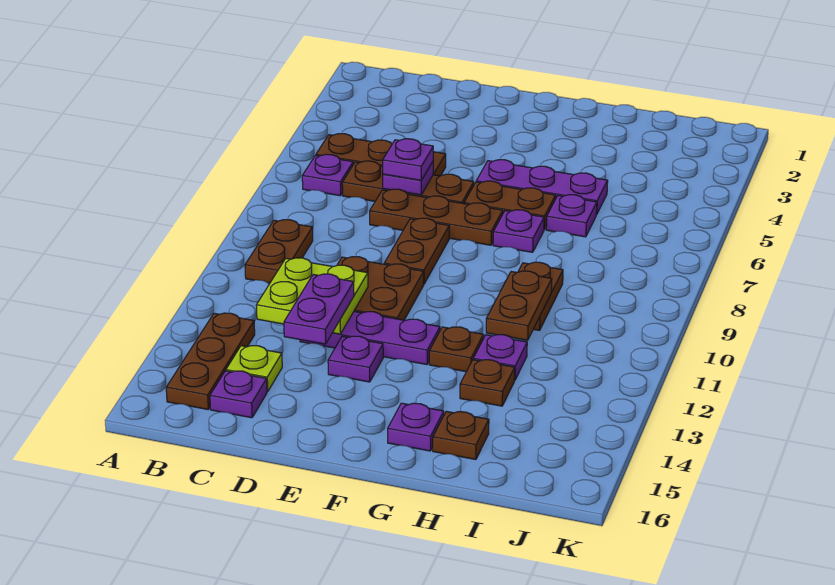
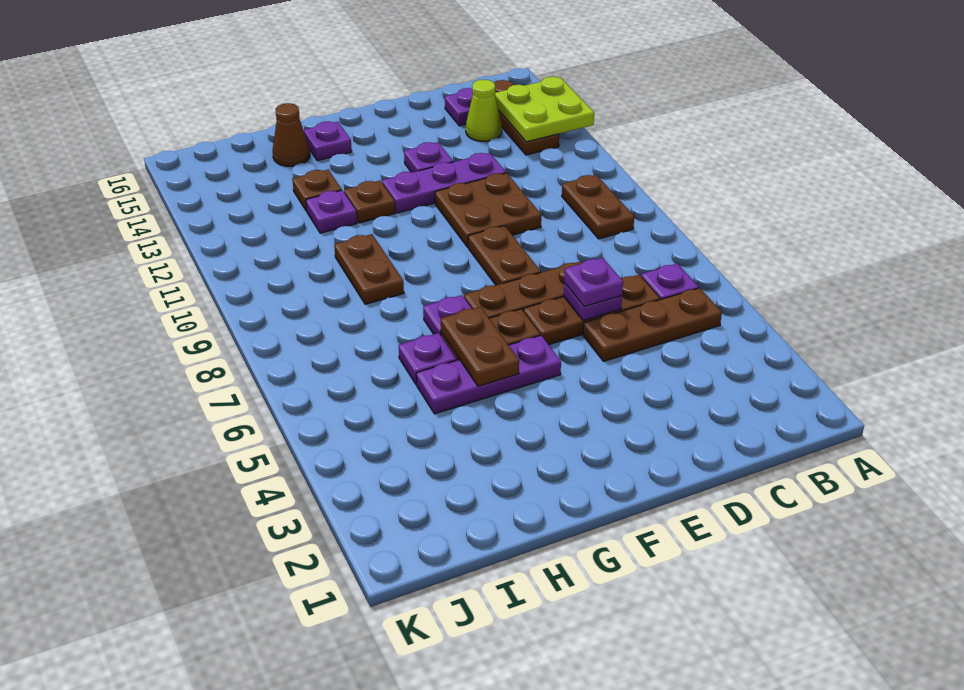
lime 2x2 plate [256,258,368,334] -> lime 2x2 plate moved to [495,77,594,142]
lime 1x1 plate [226,346,282,392] -> lime 1x1 cone [466,79,502,141]
purple 1x2 plate [284,274,354,344] -> none
brown 1x2 plate [486,271,552,340] -> brown 1x2 plate moved to [441,307,519,386]
brown 1x1 plate [433,411,489,460] -> brown 1x1 cone [272,103,310,166]

